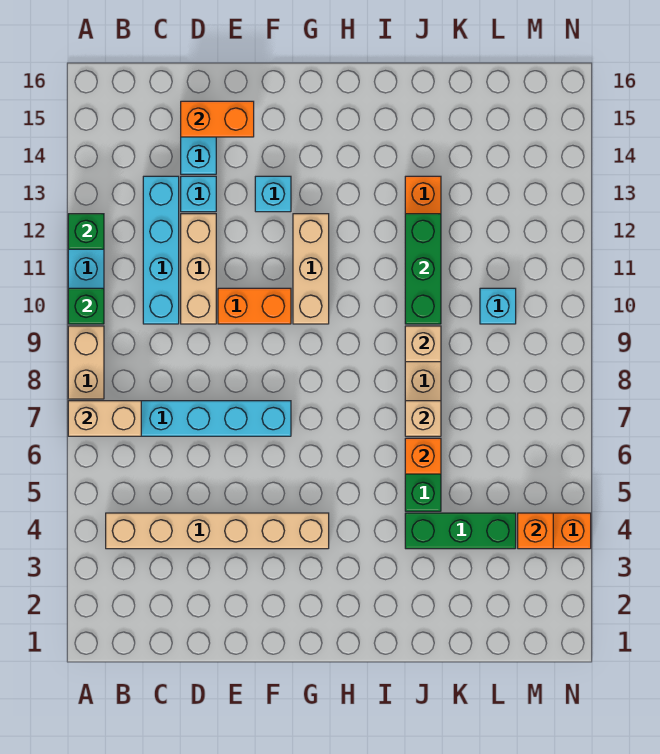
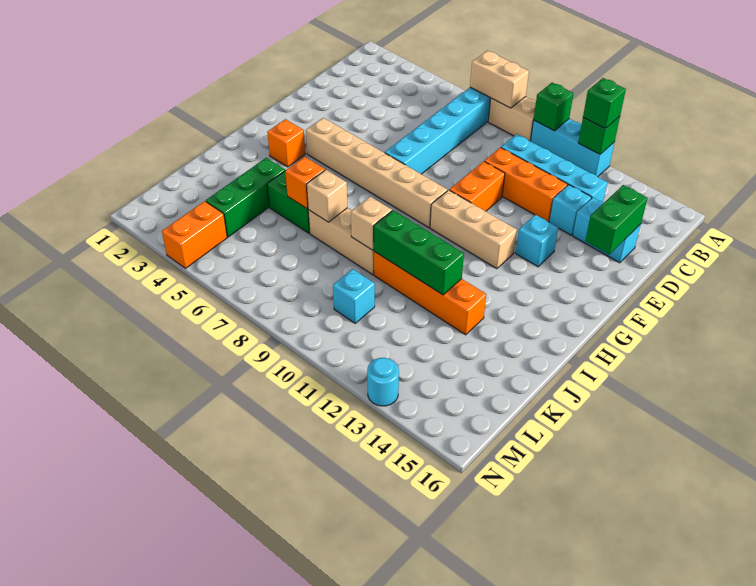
tan 1x2 brick [68,401,141,436] -> tan 1x2 brick turned to [470,50,529,108]
none -> green 1x1 brick [583,78,626,129]
tan 1x6 brick [106,513,329,549] -> tan 1x6 brick turned to [306,118,447,228]
tan 1x3 brick [181,214,216,324] -> orange 1x3 brick [484,148,568,222]
orange 1x2 brick [181,101,254,137] -> green 1x2 brick [585,185,648,254]
orange 1x1 brick [518,513,553,549] -> orange 1x1 brick moved to [267,119,305,167]
none -> cyan 1x1 round brick [367,358,399,406]

